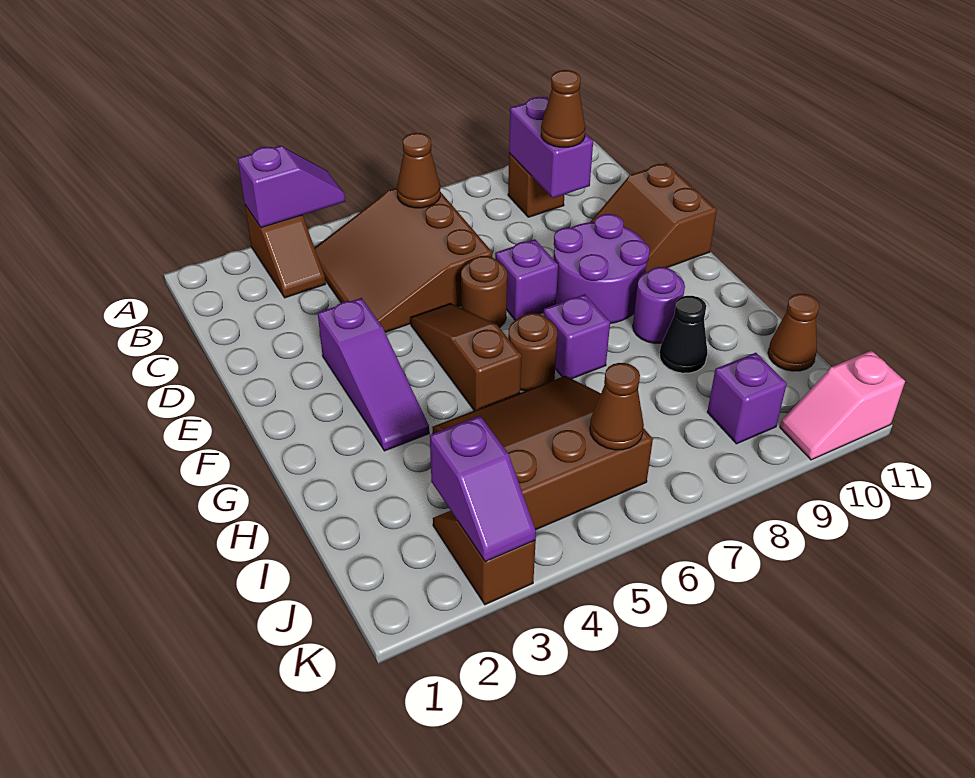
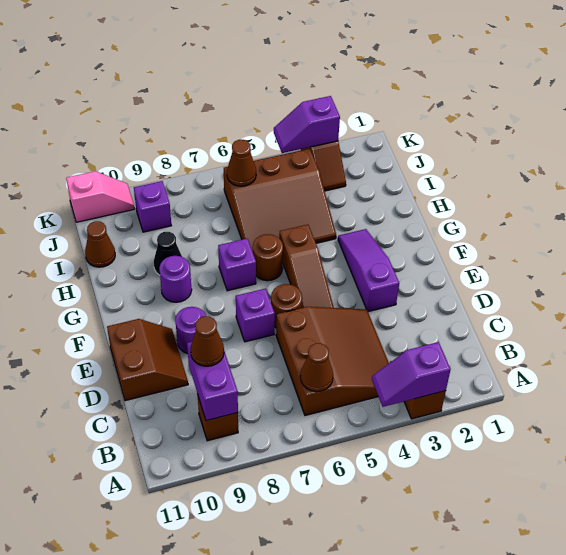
purple 2x2 round brick [554,214,650,323] -> purple 1x1 round brick [175,307,206,354]
purple 1x2 slope [430,416,536,562] -> purple 1x2 slope turned to [274,96,340,153]

